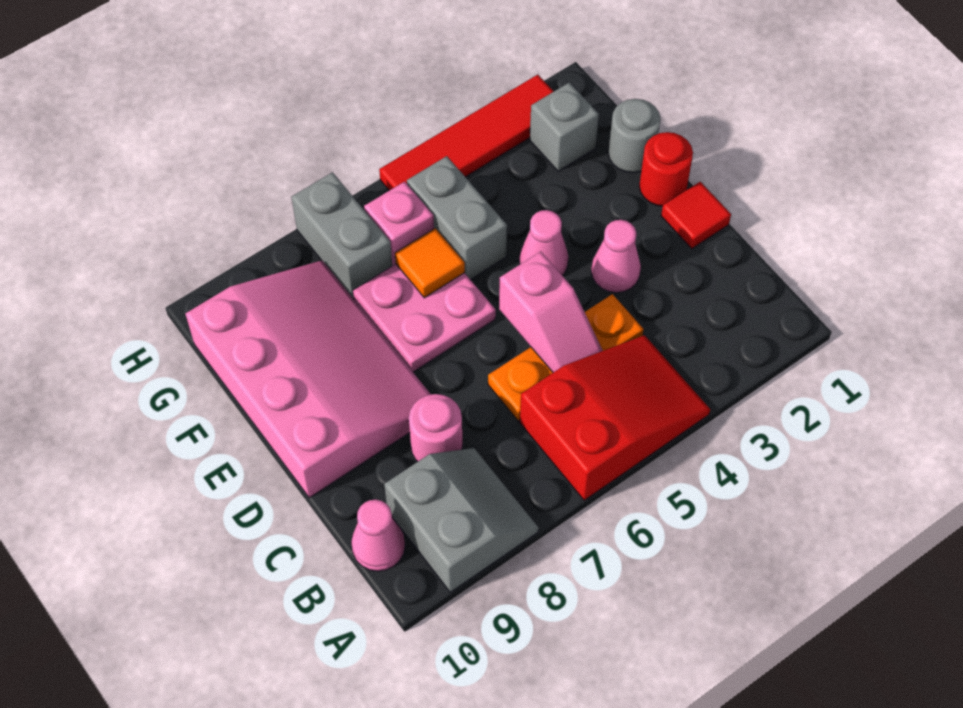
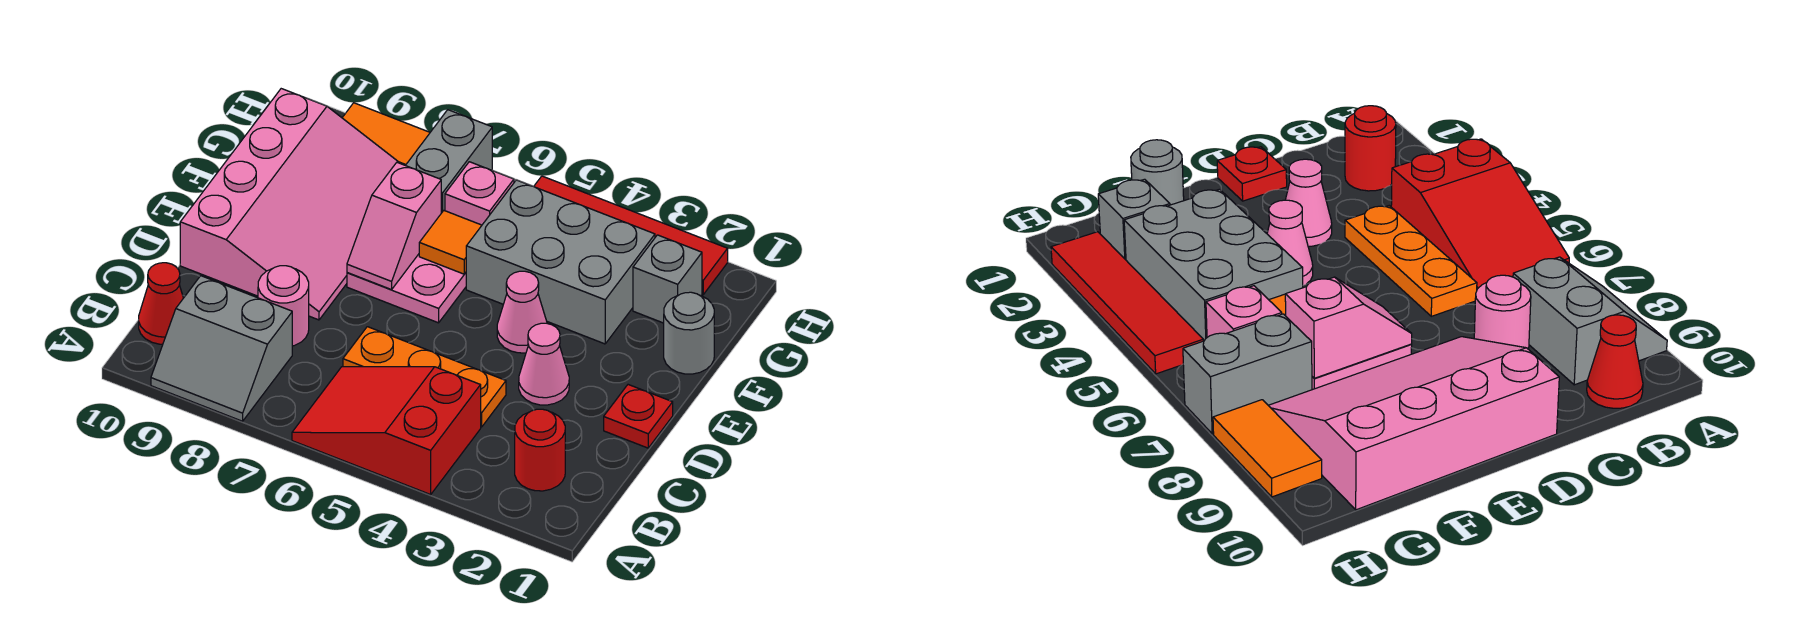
red 2x3 slope [520,335,710,500] -> red 2x3 slope turned to [292,367,481,494]
grey 2x2 slope [384,448,538,592] -> grey 2x2 slope turned to [151,276,292,421]
pink 1x1 cone [351,500,405,571] -> red 1x1 cone [139,263,183,344]
pink 1x2 slope [499,252,603,372] -> pink 1x2 slope moved to [347,163,441,290]
red 1x1 tile [661,182,731,249] -> red 1x1 plate [604,385,673,448]
red 1x1 round brick [639,132,693,206] -> red 1x1 round brick moved to [515,409,565,491]
grey 1x2 brick [407,156,507,280] -> grey 2x3 brick [466,180,655,344]
none -> orange 1x2 tile [342,103,430,165]

